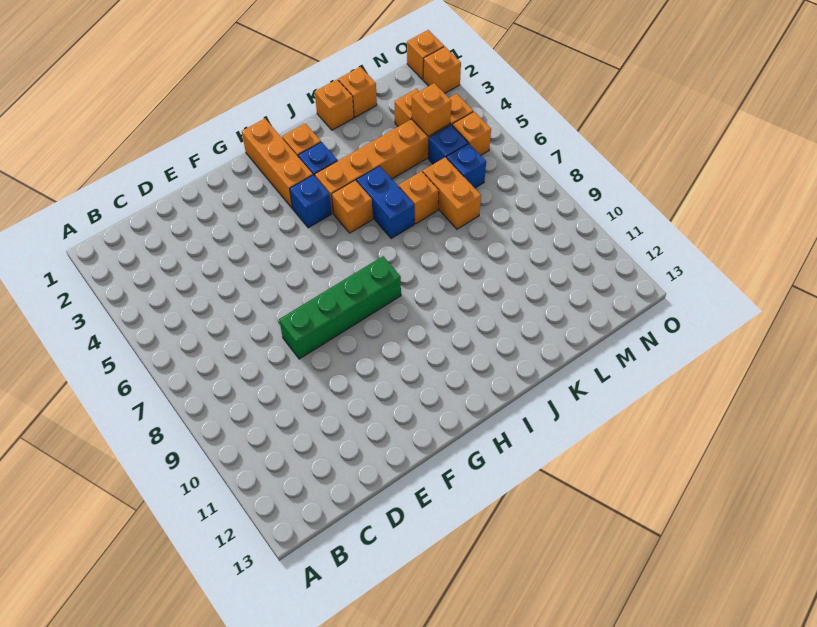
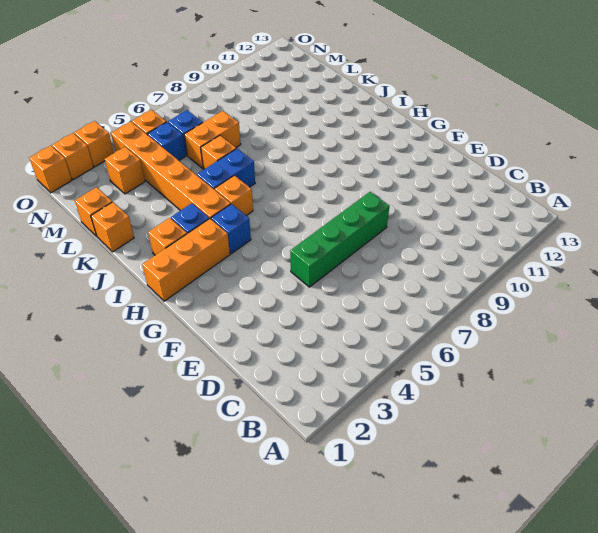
green 1x4 brick [279,256,401,359] -> green 1x4 brick turned to [290,192,389,287]
orange 1x1 brick [412,83,451,136] -> orange 1x1 brick moved to [74,121,114,167]

